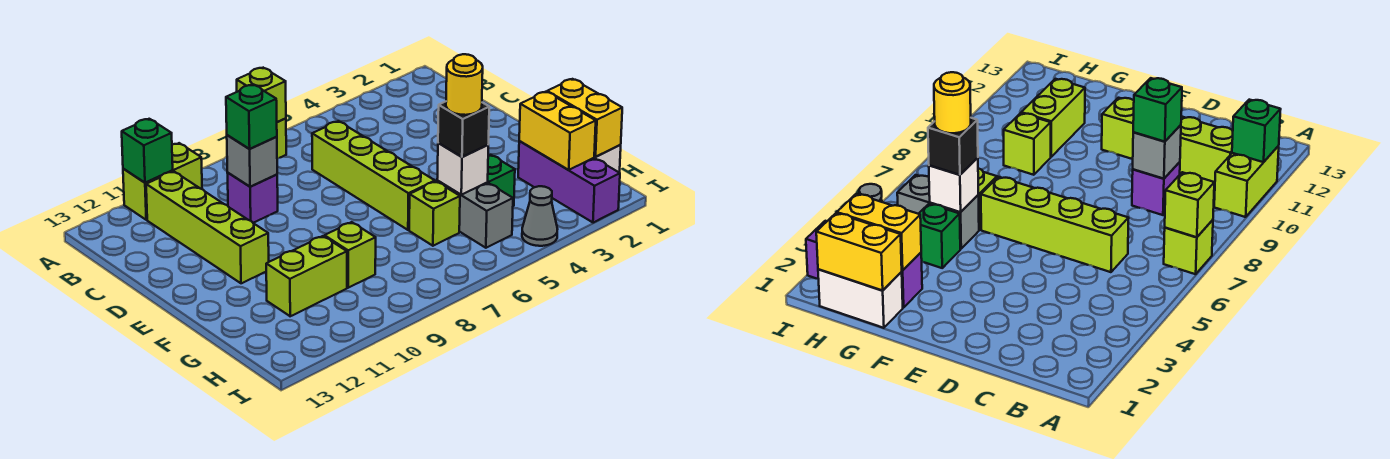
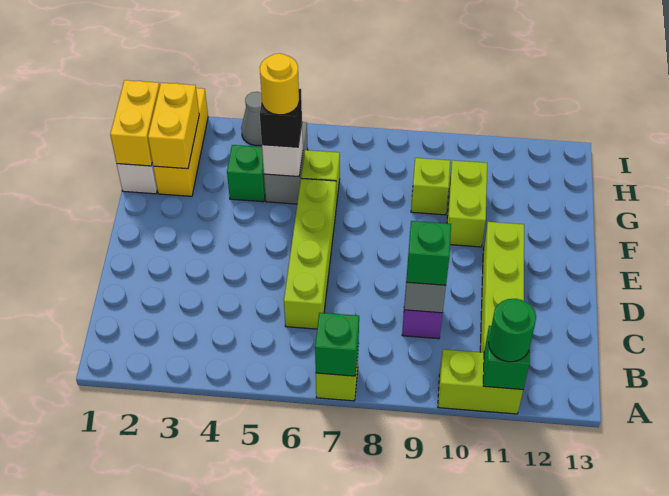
lime 1x1 brick [237,68,286,122] -> green 1x1 brick [315,313,359,376]
none -> green 1x1 round brick [489,299,536,362]
purple 1x3 brick [518,141,620,223] -> yellow 1x3 brick [153,88,208,196]
lime 1x2 brick [266,236,347,316] -> lime 1x2 brick turned to [447,160,487,247]

